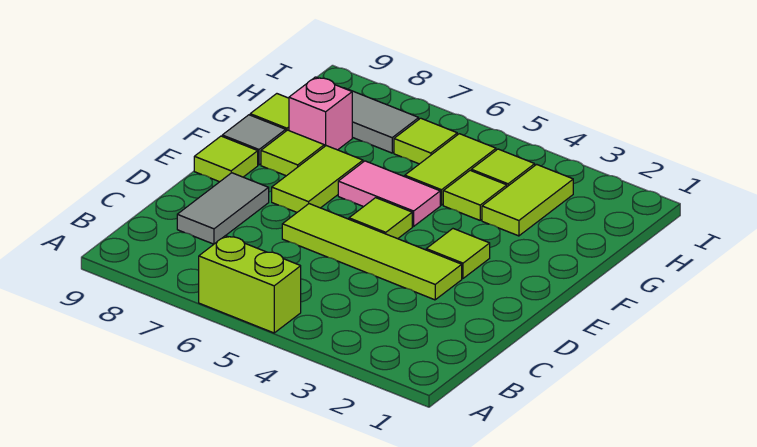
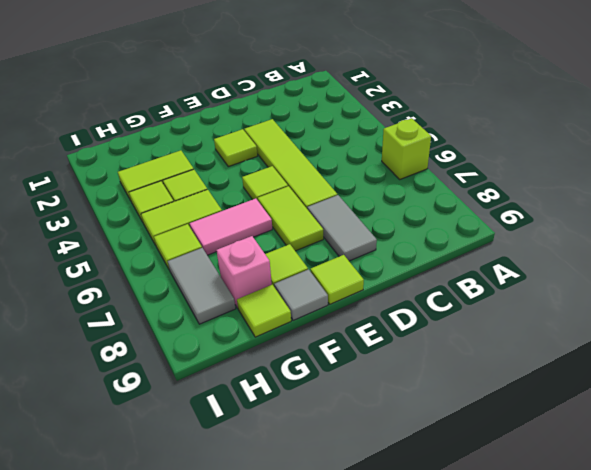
lime 1x2 brick [199,236,301,333] -> lime 1x1 brick [382,118,431,179]
grey 1x2 tile [177,173,269,244] -> grey 1x2 tile turned to [307,195,377,261]
lime 1x2 tile [272,146,363,212] -> lime 1x2 tile turned to [258,186,323,251]
pink 1x2 tile [338,161,440,226] -> pink 1x2 tile turned to [190,198,272,255]

